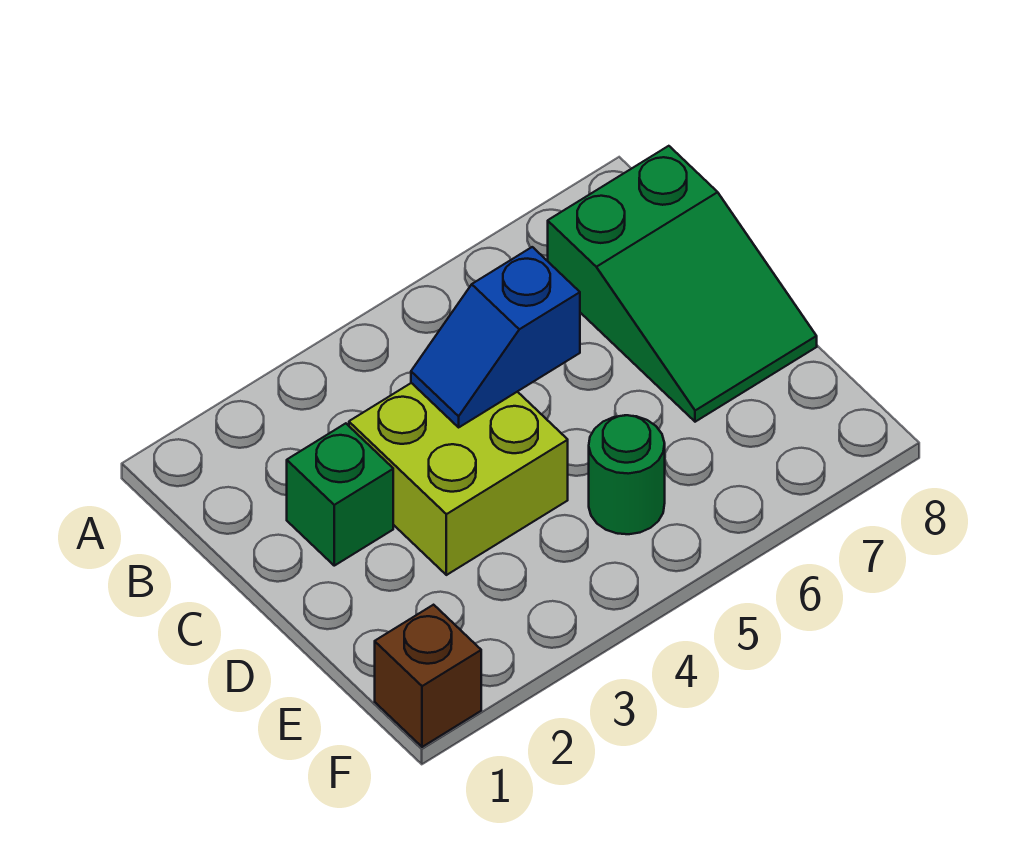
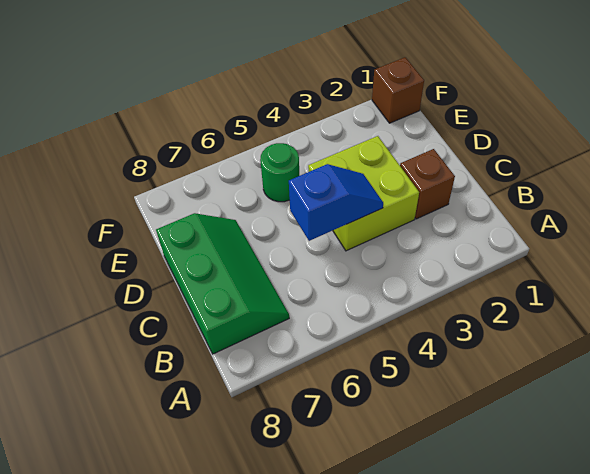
green 2x3 slope [548,146,817,422] -> green 2x3 slope turned to [156,213,289,354]
green 1x1 brick [287,423,393,566] -> brown 1x1 brick [400,149,455,219]

